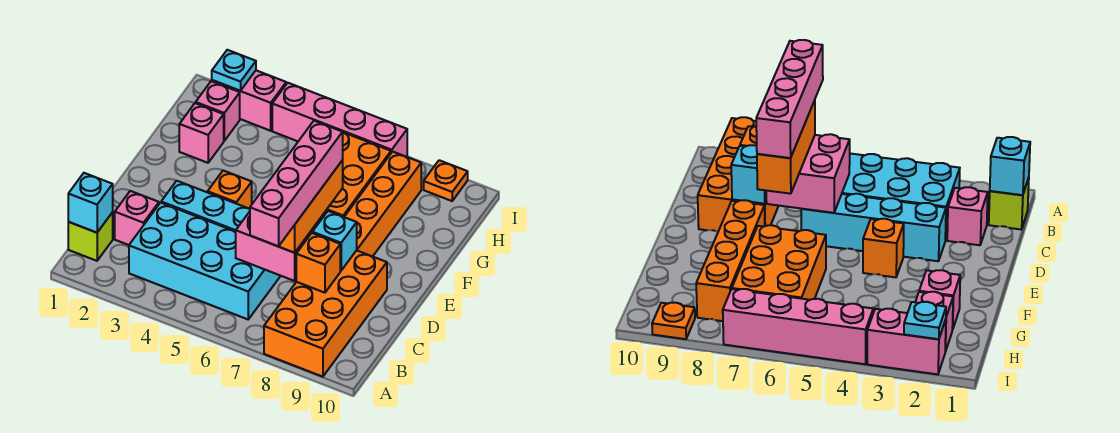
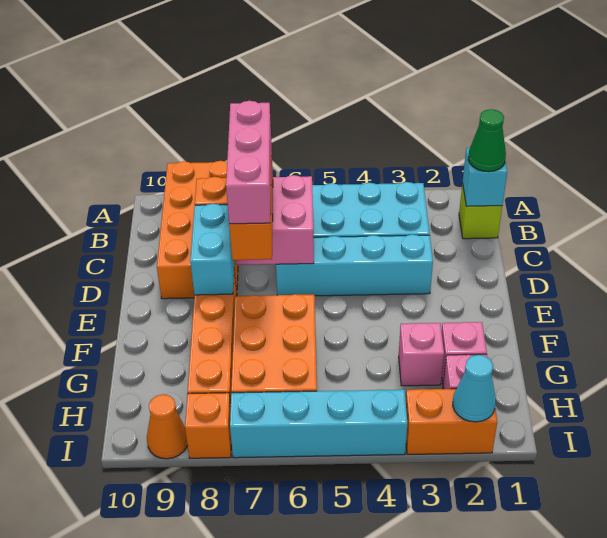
none -> green 1x1 cone [468,109,506,172]
pink 1x4 brick [250,121,343,246] -> pink 1x3 brick [226,101,271,224]
pink 1x1 brick [115,191,159,245] -> pink 1x1 brick moved to [399,323,444,386]
cyan 1x1 brick [312,211,357,271] -> cyan 1x2 brick [190,204,234,295]
orange 1x1 brick [208,171,252,209] -> orange 1x1 brick moved to [185,393,231,458]
pink 1x2 brick [212,70,286,131] -> orange 1x2 brick [406,389,497,454]
cyan 1x1 plate [212,50,256,91] -> cyan 1x1 cone [453,355,496,422]
pink 1x4 brick [272,83,407,157] -> cyan 1x4 brick [230,390,407,458]
orange 1x1 plate [424,160,468,201] -> orange 1x1 cone [147,394,188,459]

